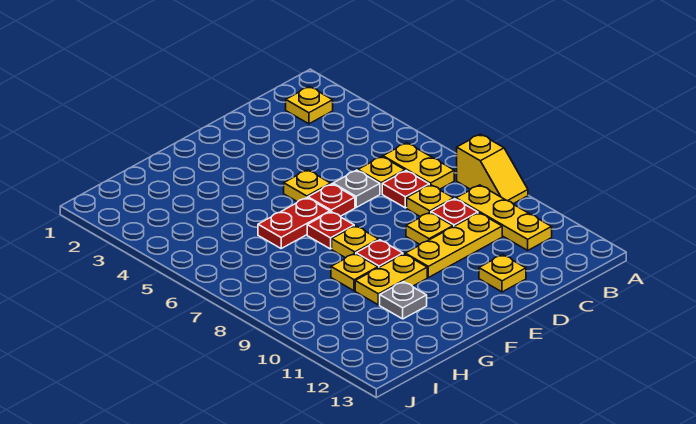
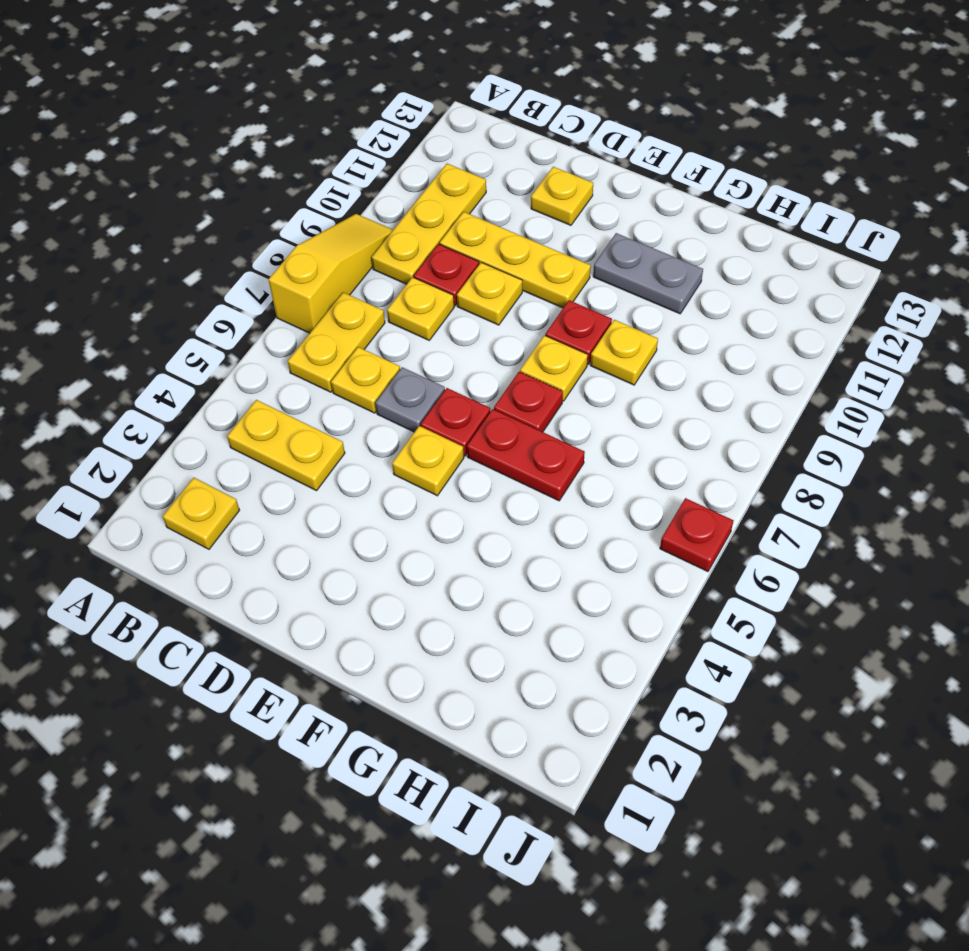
yellow 1x2 slope [457,134,528,204] -> yellow 1x3 slope [268,214,393,333]
red 1x1 plate [382,171,429,208] -> red 1x1 plate moved to [660,498,734,572]
yellow 1x2 plate [355,254,427,305] -> yellow 1x2 plate moved to [227,400,345,491]
grey 1x1 plate [380,282,427,319] -> grey 1x2 plate [593,233,703,314]

